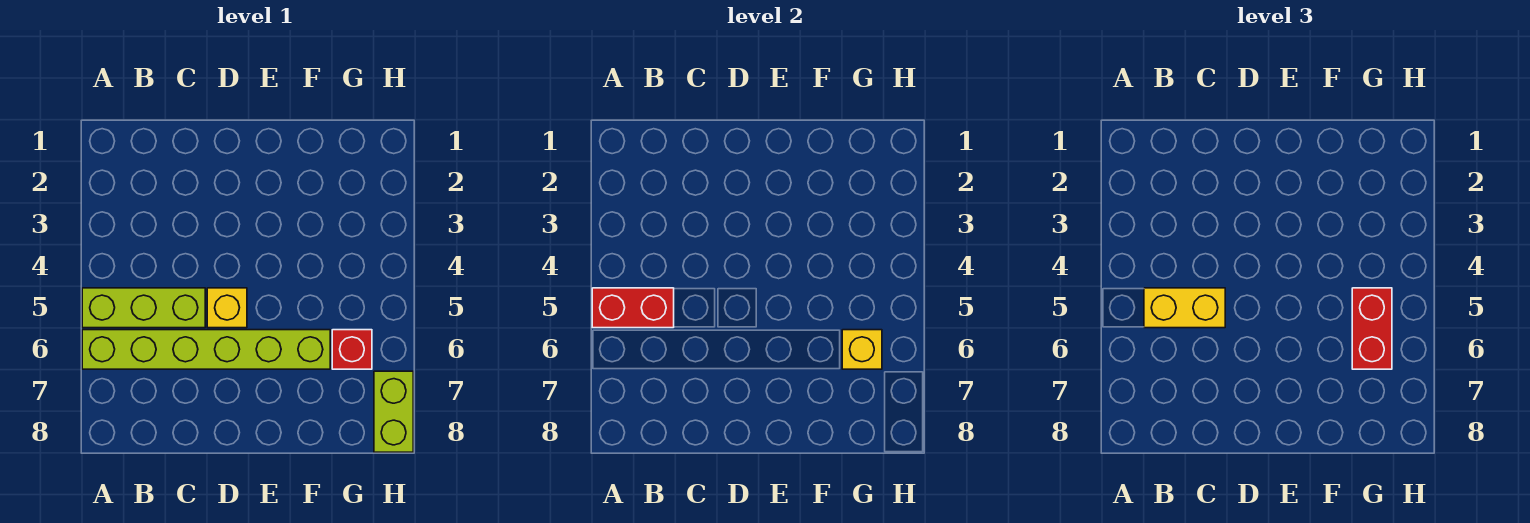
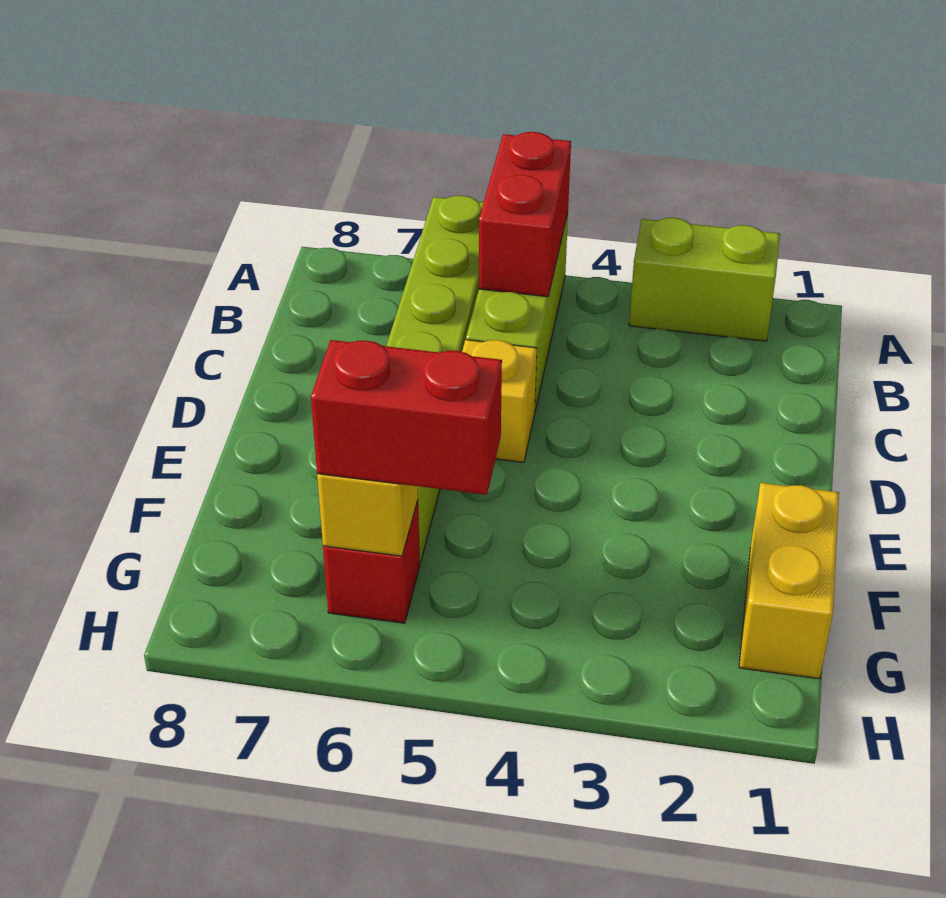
yellow 1x2 brick [1144,288,1225,328] -> yellow 1x2 brick moved to [739,483,839,679]
lime 1x2 brick [374,371,413,452] -> lime 1x2 brick moved to [629,218,780,341]

